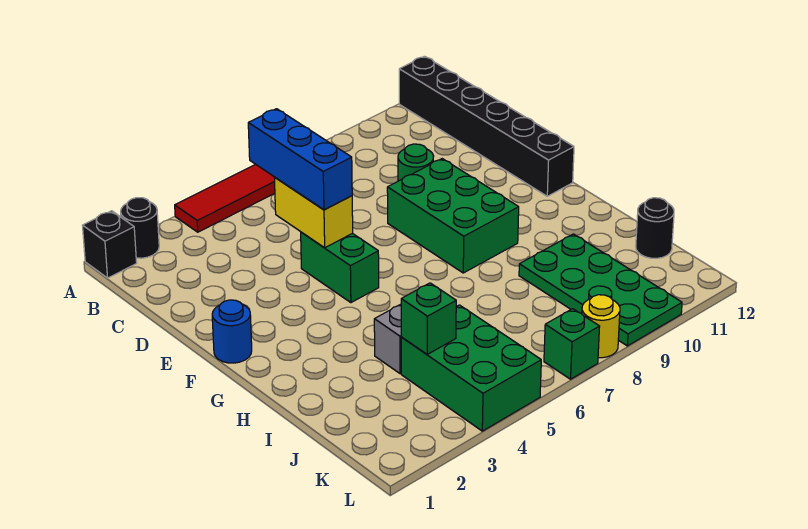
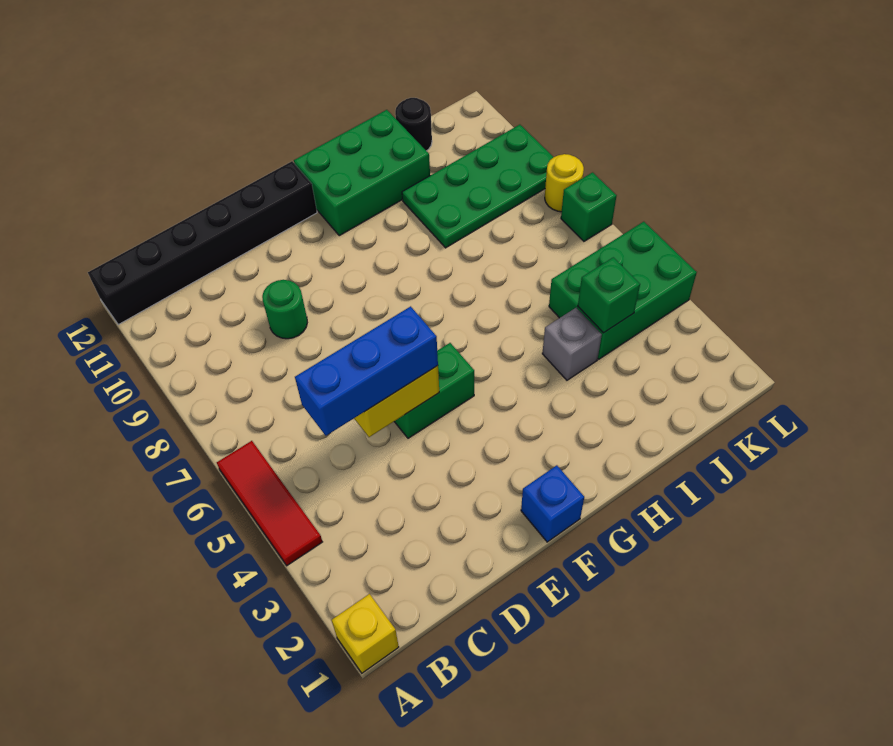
black 1x1 brick [82,211,137,278] -> yellow 1x1 brick [332,594,399,673]
black 1x1 round brick [121,198,159,258] -> none
green 2x3 brick [387,159,519,273] -> green 2x3 brick moved to [294,110,430,236]
blue 1x1 round brick [212,300,252,363] -> blue 1x1 brick [521,465,584,542]

